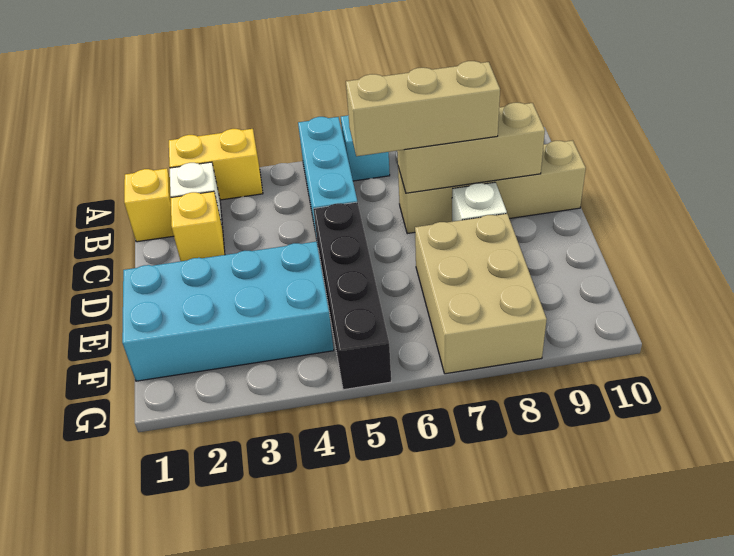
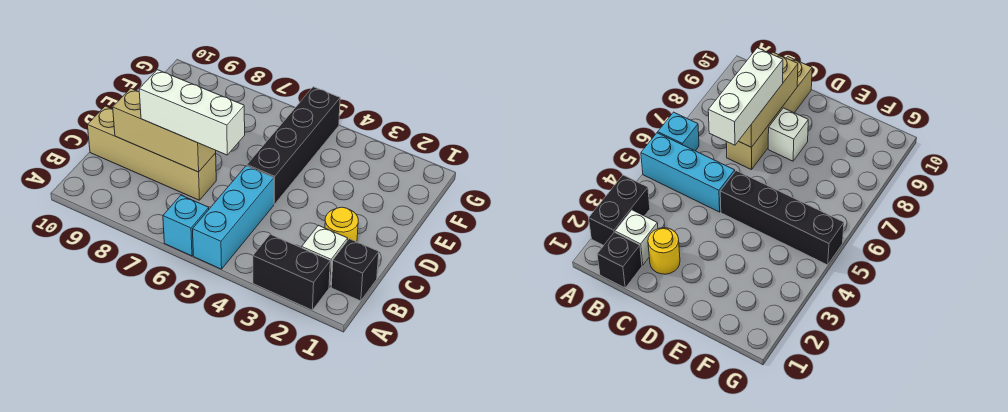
yellow 1x2 brick [169,129,263,200] -> black 1x2 brick [253,234,330,310]
yellow 1x1 brick [124,168,174,242] -> black 1x1 brick [331,239,379,301]
yellow 1x1 brick [171,191,225,261] -> yellow 1x1 round brick [325,207,358,242]
tan 1x3 brick [346,61,500,156] -> white 1x3 brick [139,70,245,155]
cyan 2x4 brick [122,242,334,381] -> none
tan 2x3 brick [415,214,547,374] -> none

